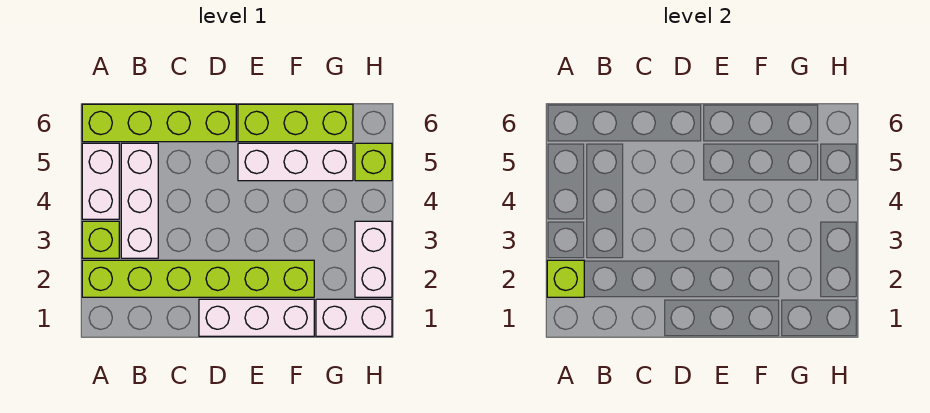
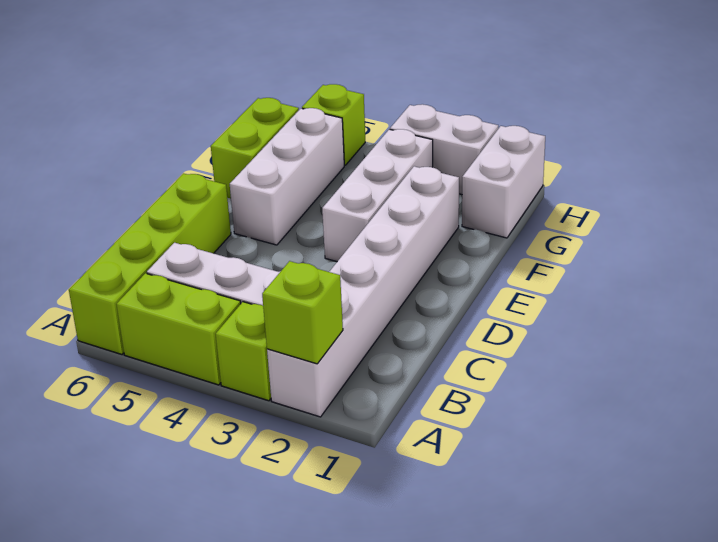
lime 1x6 brick [82,260,314,297] -> white 1x6 brick [267,166,459,417]
white 1x2 brick [82,143,119,219] -> lime 1x2 brick [116,273,241,385]
white 1x3 brick [199,299,314,336] -> white 1x3 brick moved to [322,129,433,262]
lime 1x3 brick [238,104,353,142] -> lime 1x2 brick [211,98,299,198]

